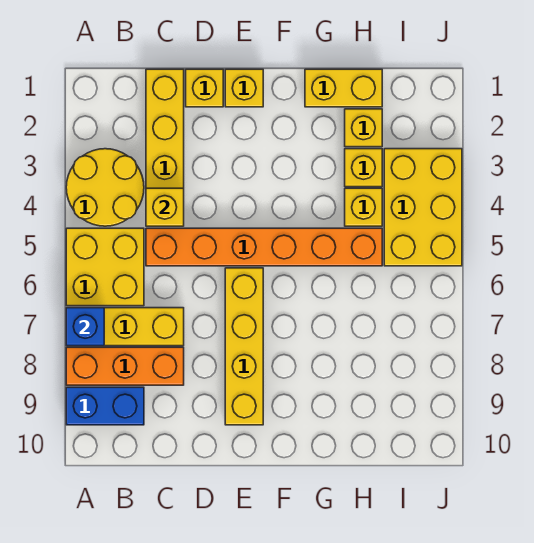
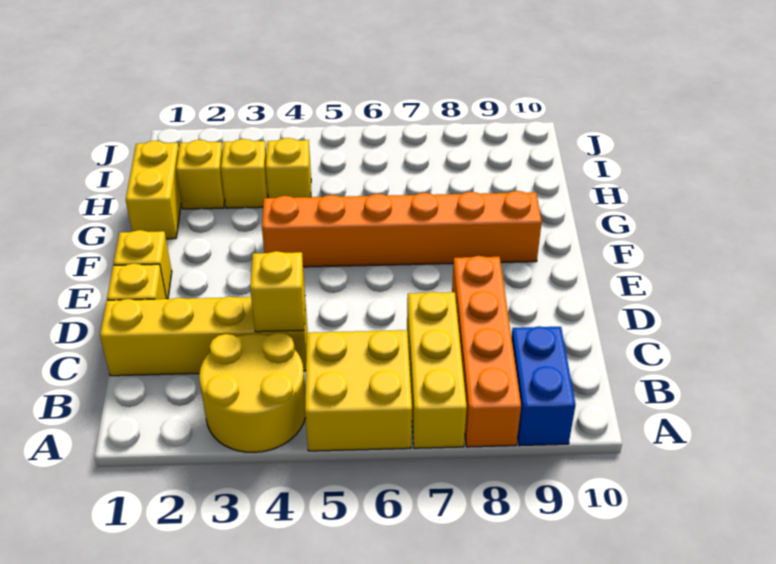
blue 1x1 brick [66,308,104,346] -> none
orange 1x3 brick [66,347,184,385] -> orange 1x4 brick [452,256,521,447]
orange 1x6 brick [146,228,382,266] -> orange 1x6 brick turned to [262,191,542,267]
yellow 1x4 brick [225,268,263,425] -> none
yellow 2x3 brick [384,149,462,266] -> none

